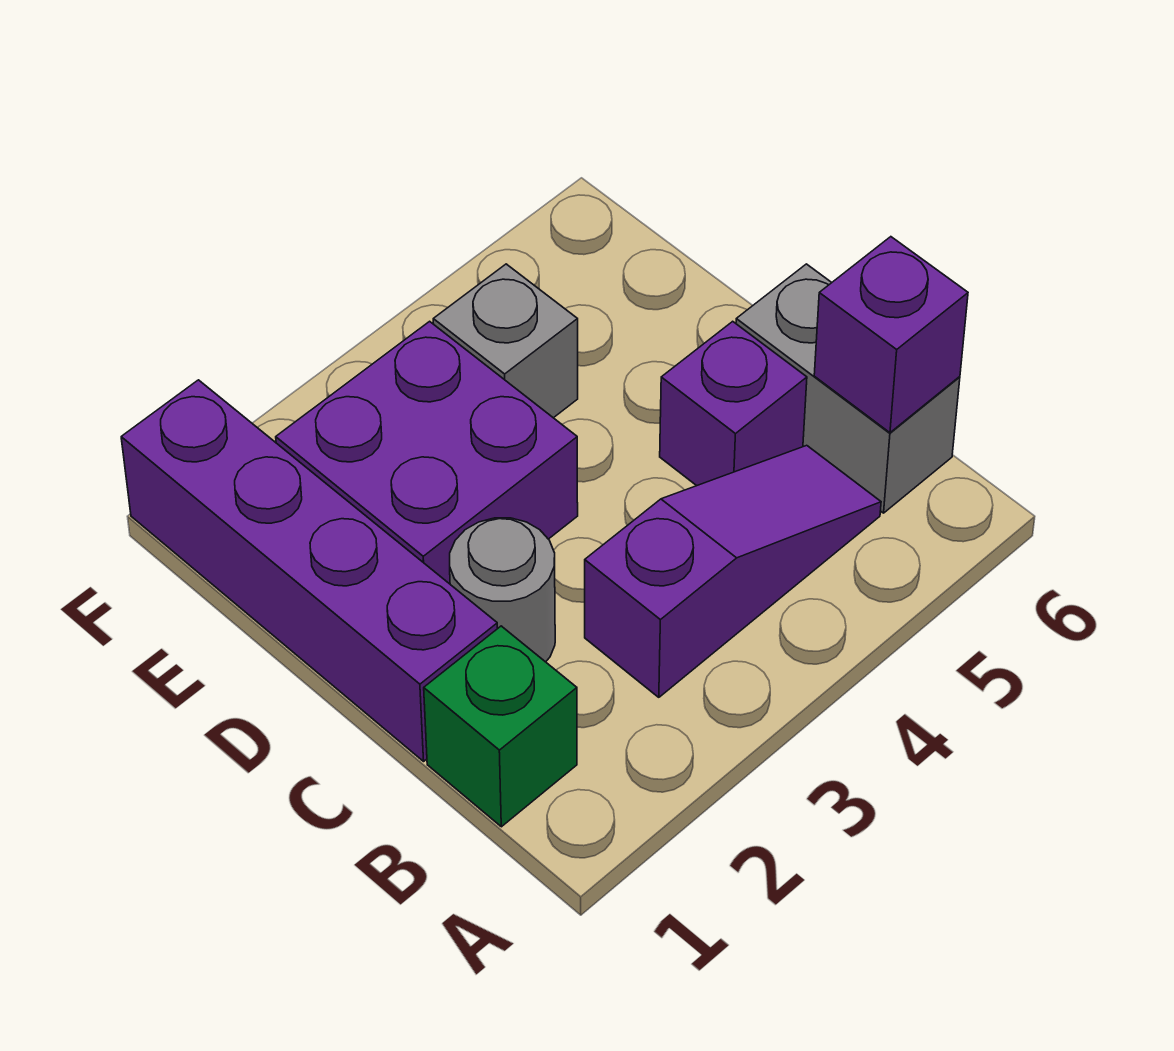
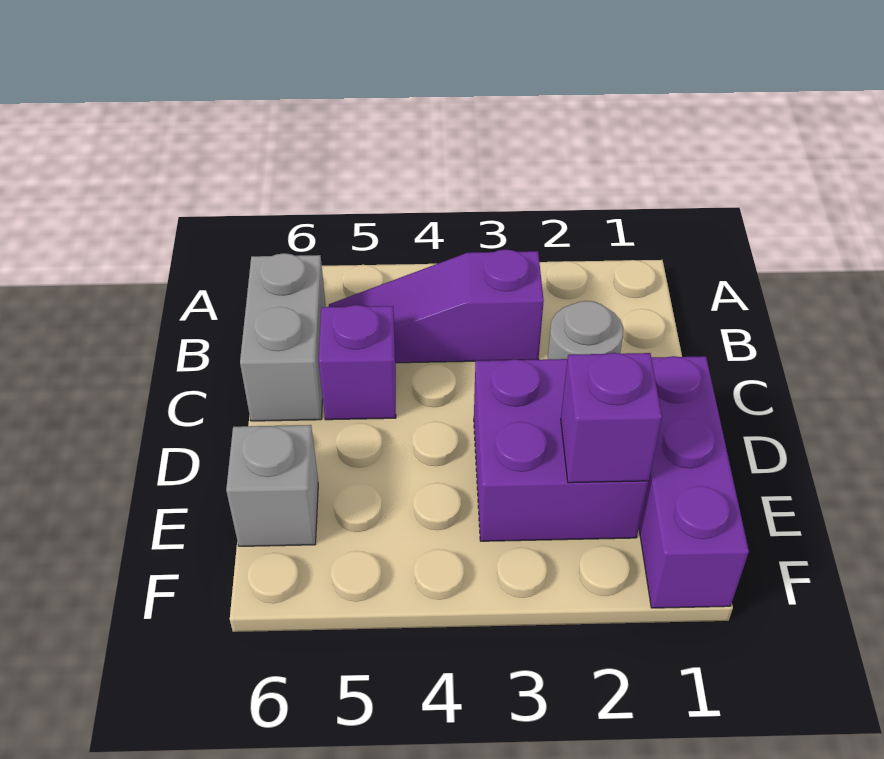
green 1x1 brick [424,626,577,827] -> none
purple 1x1 brick [814,237,968,433] -> purple 1x1 brick moved to [561,353,662,483]
purple 1x4 brick [121,380,498,761] -> purple 1x3 brick [639,356,749,608]
grey 1x1 brick [433,264,578,418] -> grey 1x1 brick moved to [226,425,318,546]

